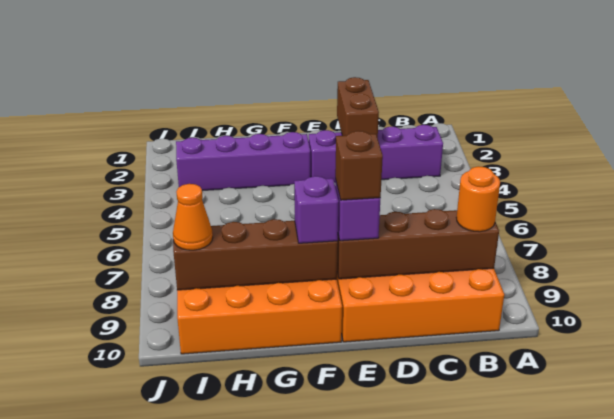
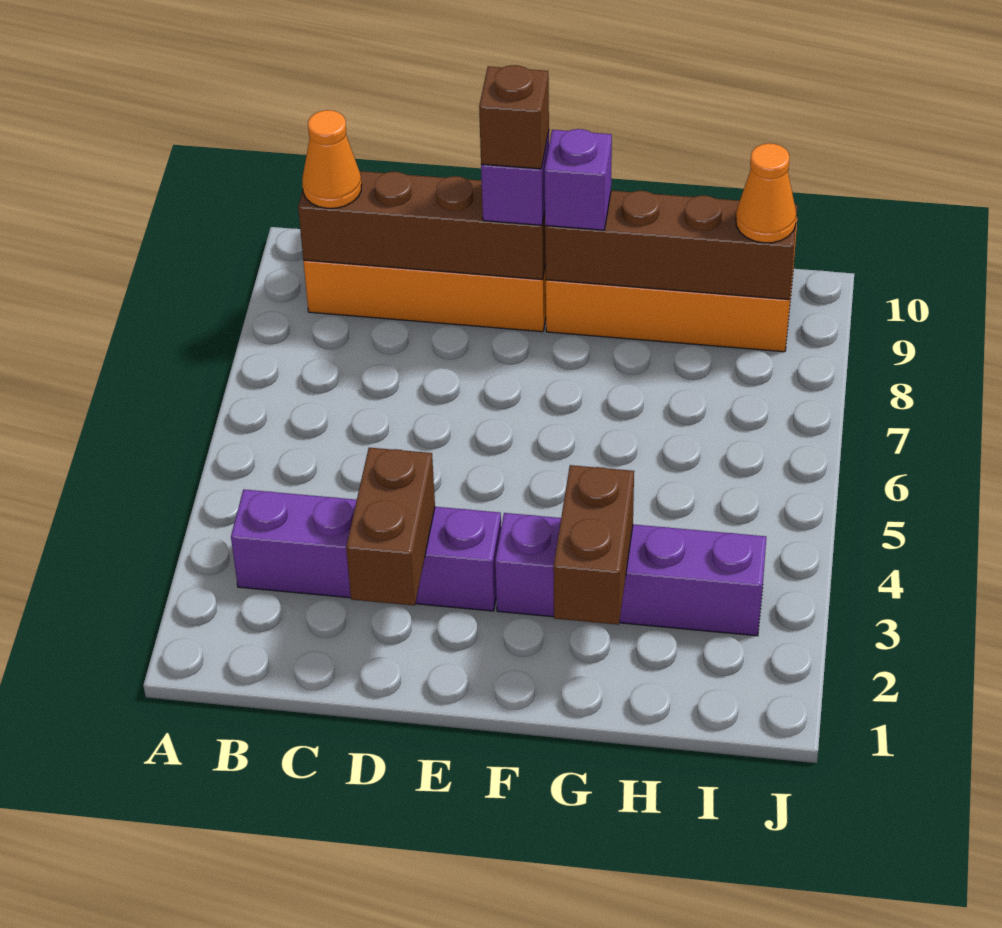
orange 1x1 round brick [456,166,500,232] -> orange 1x1 cone [302,110,361,208]
none -> brown 1x2 brick [553,465,634,625]

